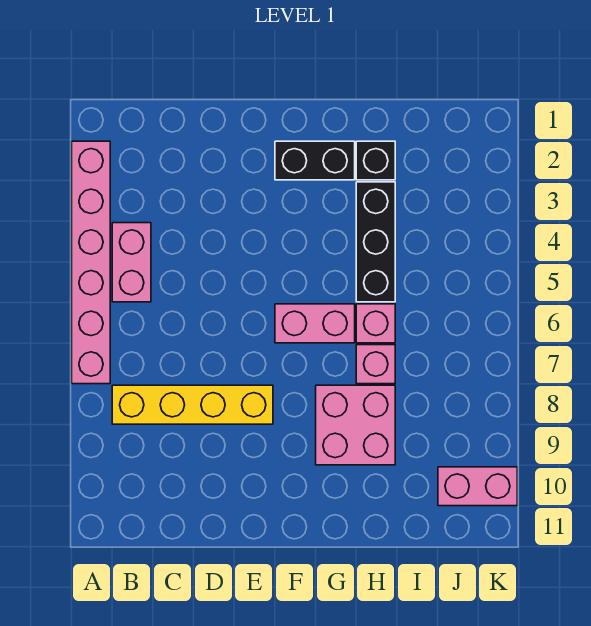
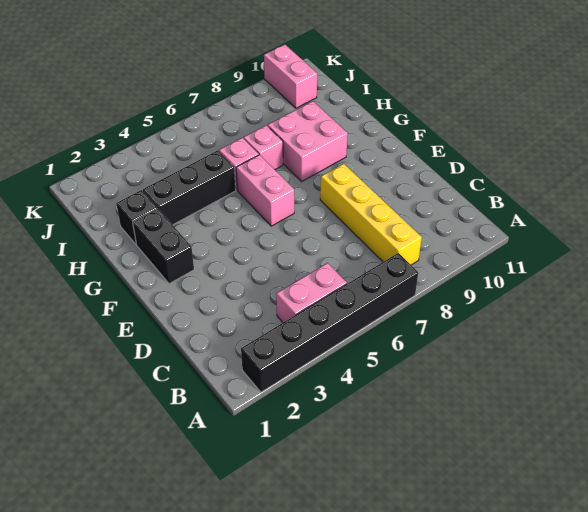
pink 1x6 brick [72,141,110,384] -> black 1x6 brick [241,253,418,392]

